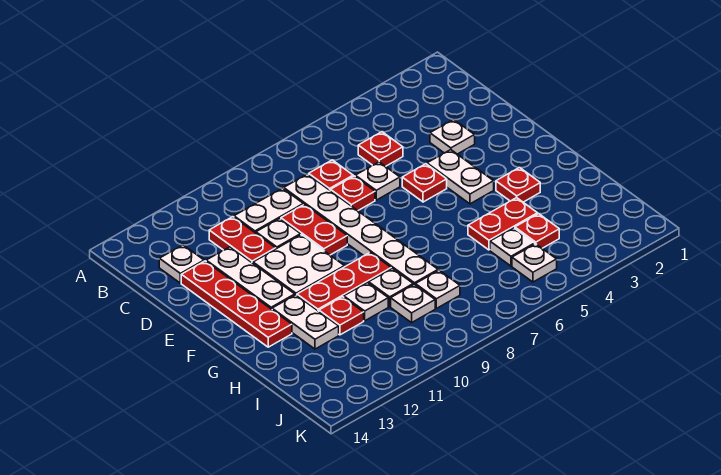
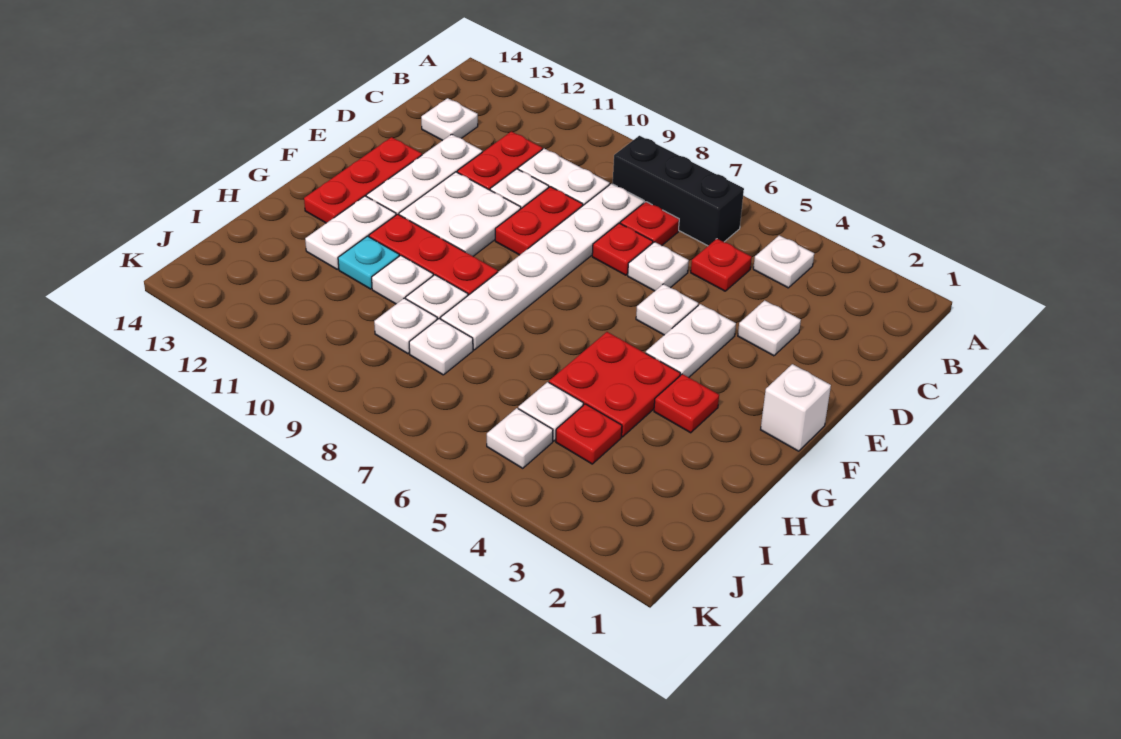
none -> white 1x1 plate [753,235,814,288]
none -> black 1x3 brick [613,136,744,246]
red 1x4 plate [181,261,292,347] -> red 1x3 plate [304,137,422,223]
red 1x1 plate [402,164,447,202] -> white 1x1 plate [636,284,698,335]
none -> white 1x1 brick [761,364,831,451]
red 1x2 plate [468,198,538,250] -> red 2x2 plate [549,332,680,437]
red 1x1 plate [319,297,364,335] -> cyan 1x1 plate [338,236,399,289]

